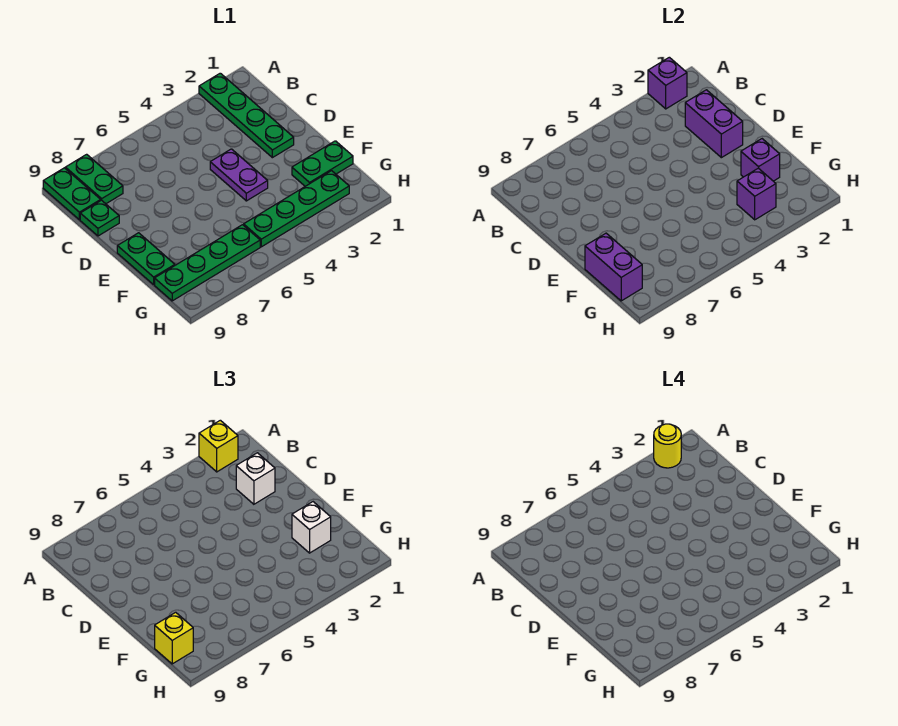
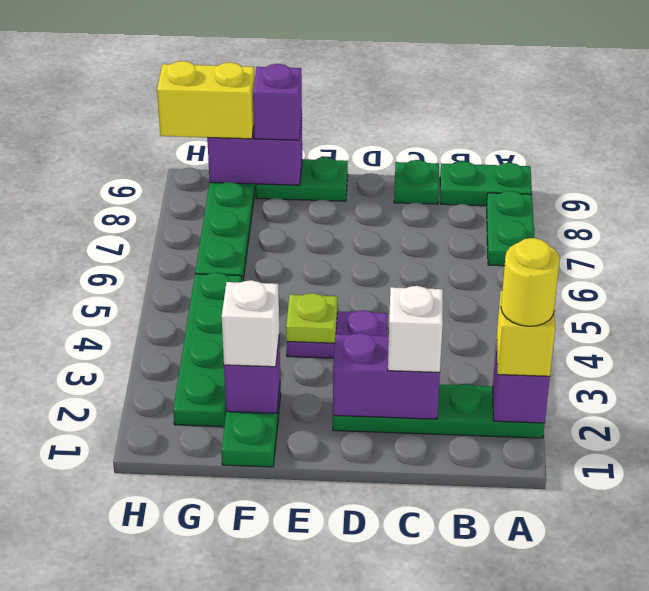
green 1x2 plate [65,154,123,204] -> green 1x2 plate turned to [487,191,534,266]
none -> lime 1x1 plate [286,293,338,343]
purple 1x1 brick [737,168,776,220] -> purple 1x1 brick moved to [253,64,302,140]
yellow 1x1 brick [155,612,193,664] -> yellow 1x2 brick [157,61,255,139]

